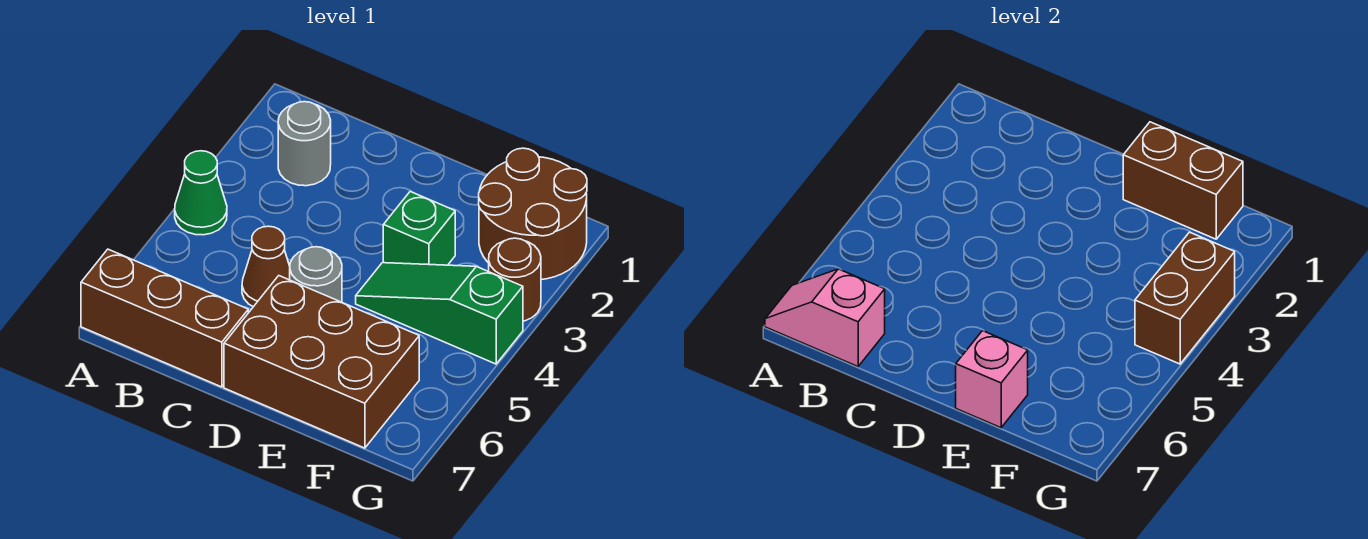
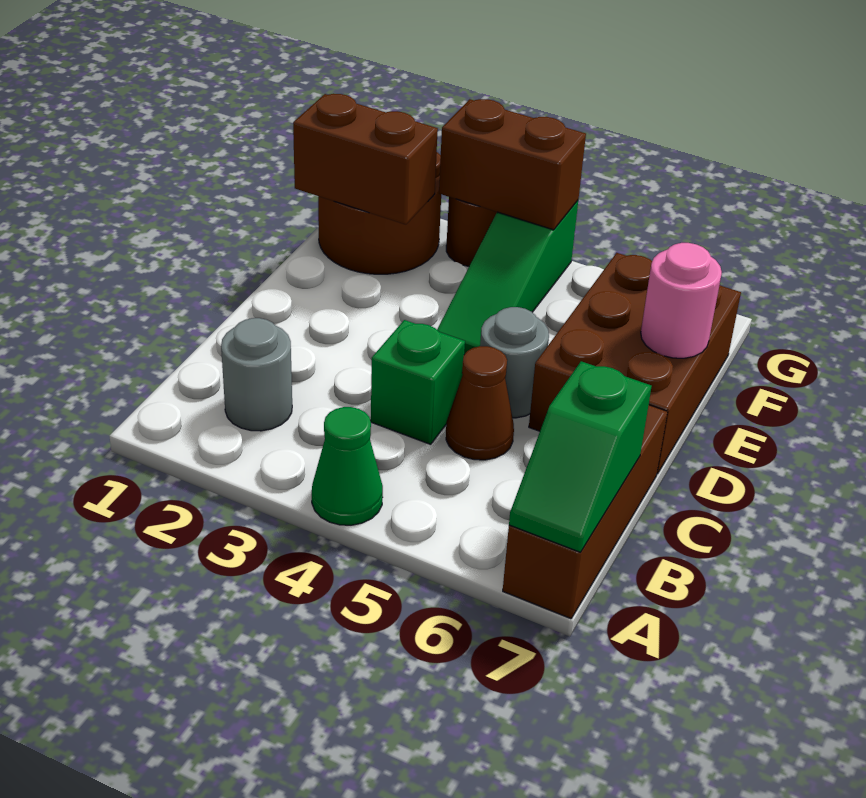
pink 1x2 slope [765,269,885,366] -> green 1x2 slope [509,361,652,552]
brown 1x2 brick [1123,122,1243,239] -> brown 1x2 brick turned to [293,94,438,225]
green 1x1 brick [383,192,455,265] -> green 1x1 brick moved to [371,320,465,444]
pink 1x1 brick [956,331,1028,428] -> pink 1x1 round brick [641,243,722,358]

